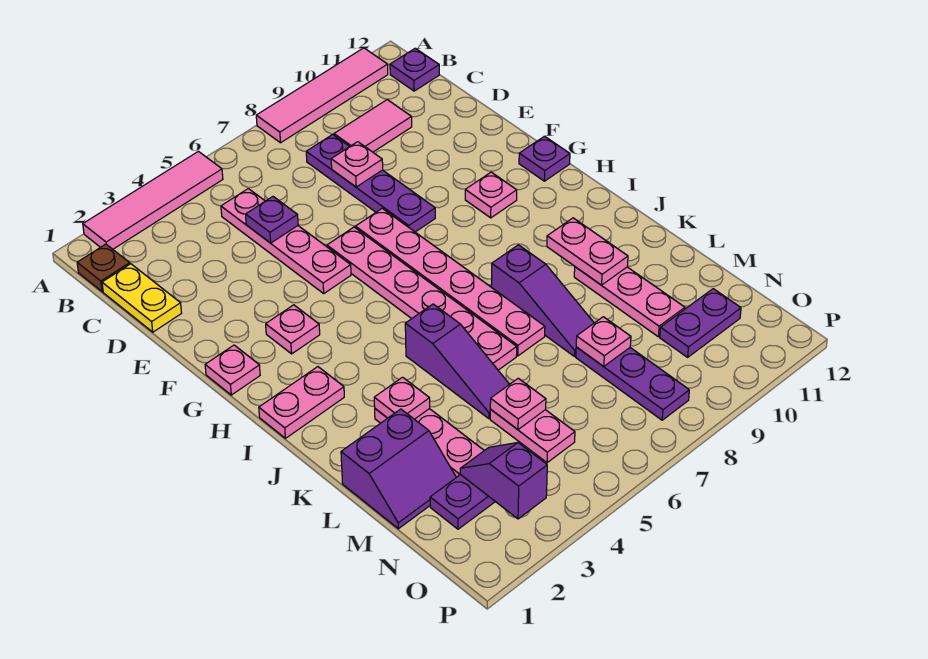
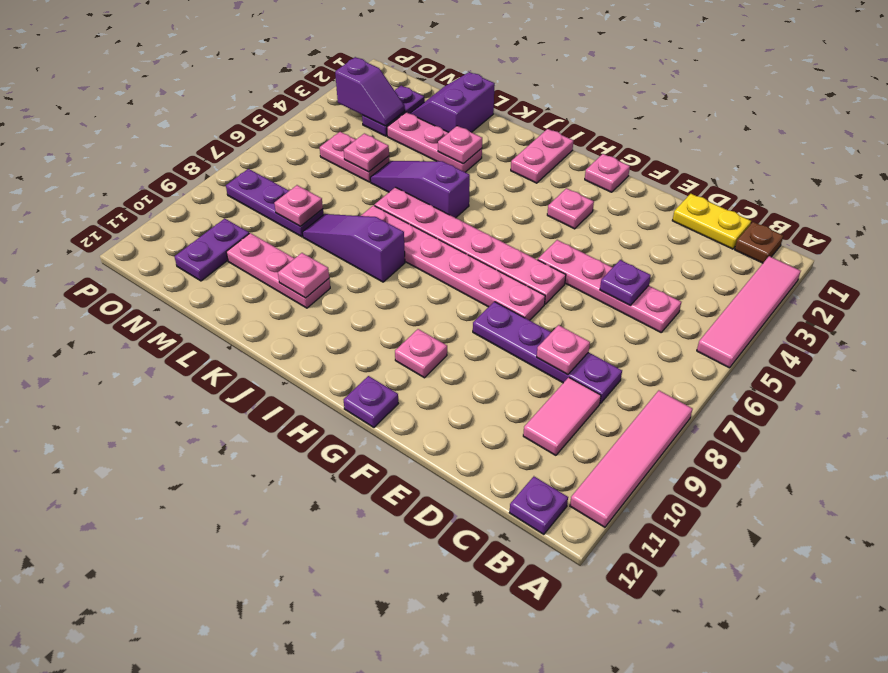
pink 1x2 plate [547,218,628,285] -> pink 1x1 plate [278,253,329,298]

